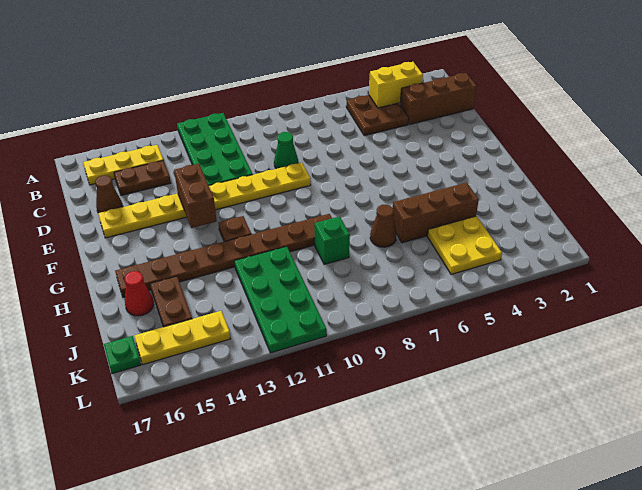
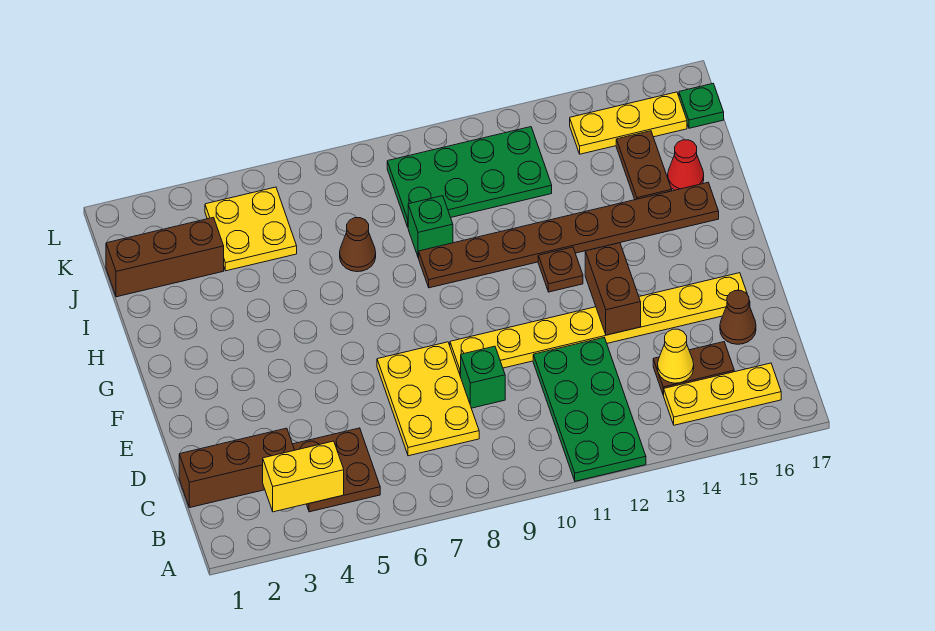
none -> yellow 2x3 plate [377,342,479,456]
none -> yellow 1x1 cone [658,329,694,383]
green 1x1 cone [274,132,298,169] -> green 1x1 brick [461,346,505,408]
brown 1x3 brick [393,183,479,243] -> brown 1x3 brick moved to [106,217,224,297]
green 2x4 plate [234,246,327,353] -> green 2x4 plate turned to [387,127,552,227]

